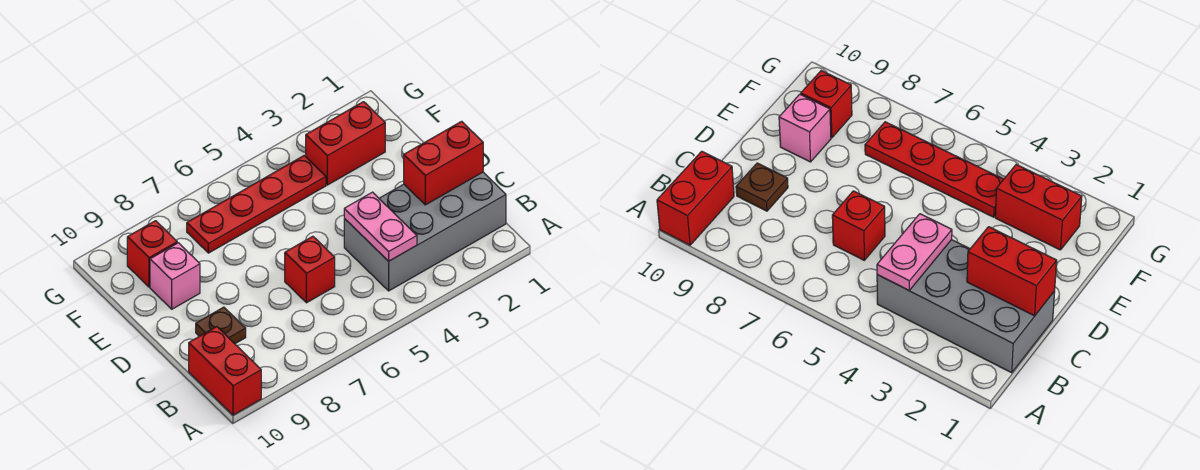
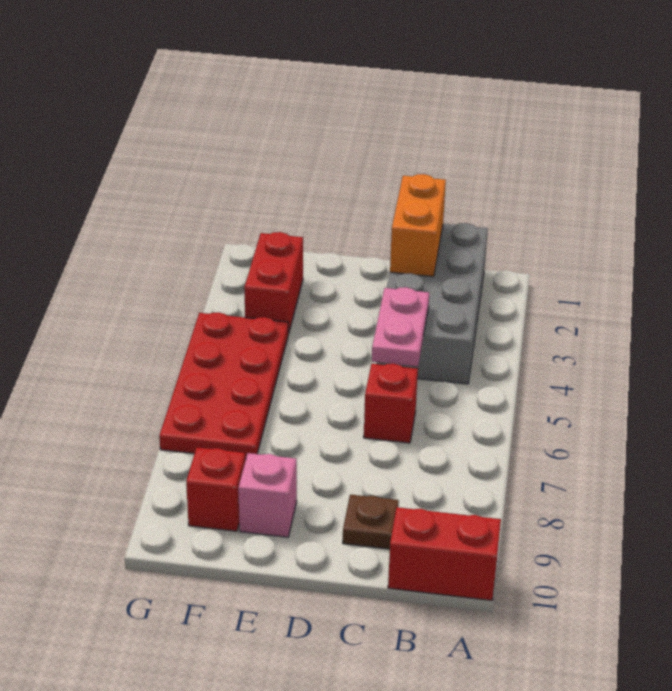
pink 1x2 plate [344,192,417,261] -> pink 1x2 plate turned to [372,287,429,366]
red 1x2 brick [404,121,483,205] -> orange 1x2 brick [390,174,446,277]
red 1x4 plate [187,156,326,253] -> red 2x4 plate [159,312,288,459]

